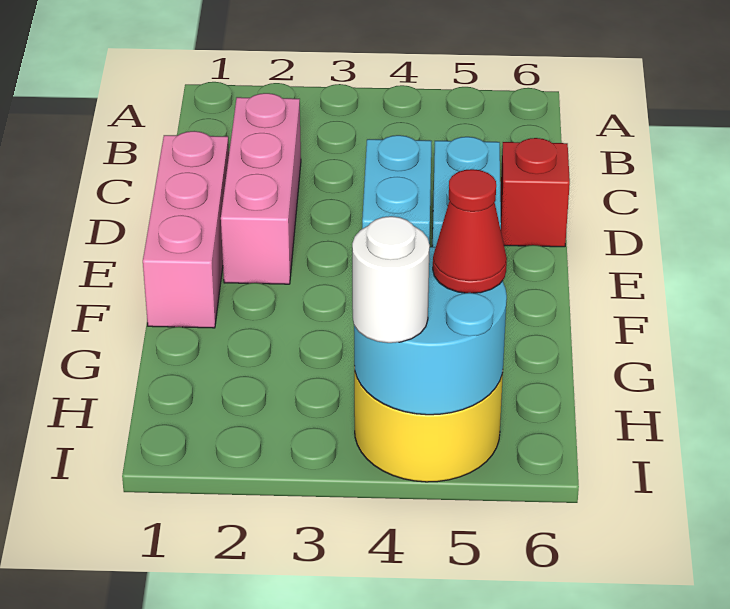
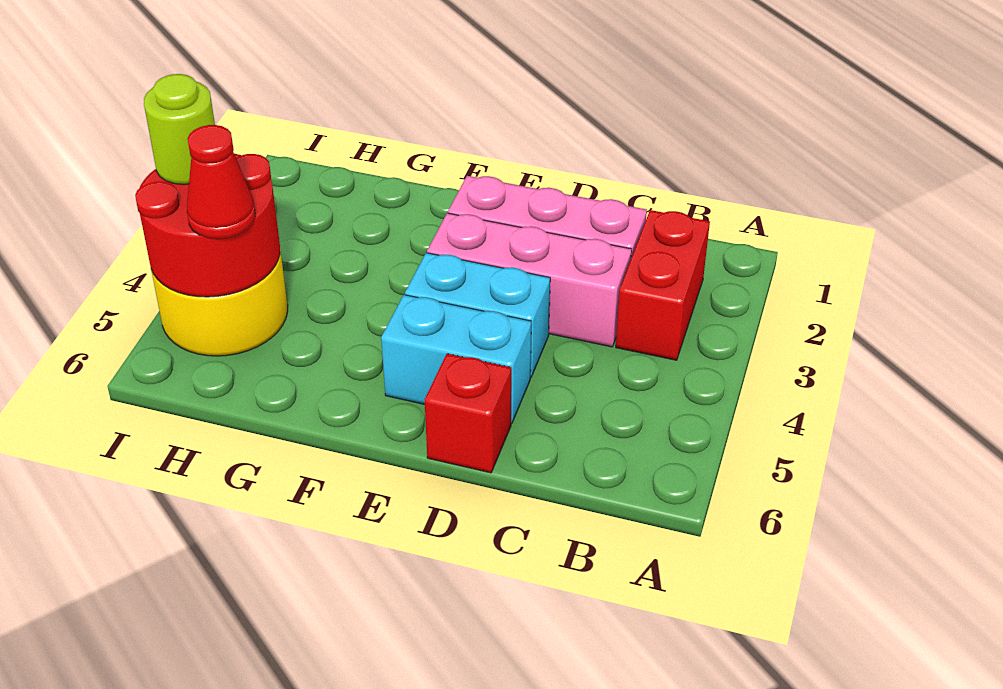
none -> red 1x2 brick [616,210,710,360]
pink 1x3 brick [143,131,229,328] -> pink 1x3 brick moved to [427,213,632,347]
cyan 2x2 round brick [354,247,507,415] -> red 2x2 round brick [135,154,280,297]
white 1x1 round brick [352,216,430,343] -> lime 1x1 round brick [144,74,215,185]

